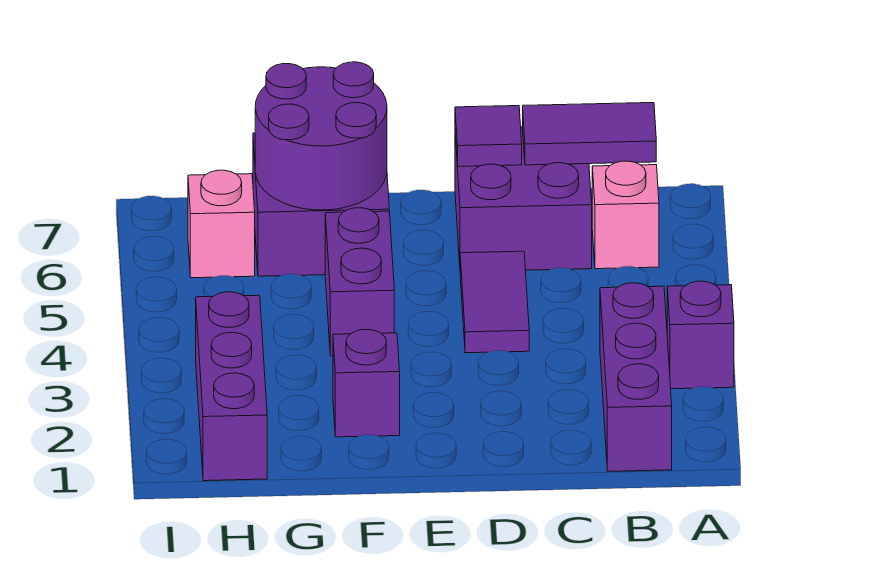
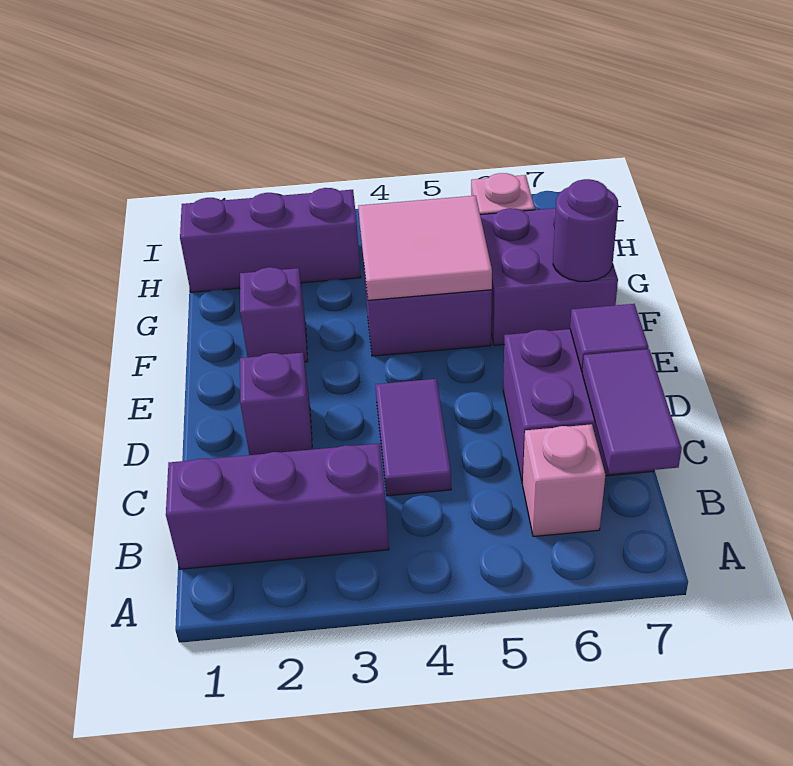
purple 1x1 brick [667,281,734,389] -> purple 1x1 brick moved to [240,353,312,455]
purple 1x2 tile [460,251,529,353] -> purple 1x2 tile turned to [375,379,451,496]
none -> pink 2x2 tile [358,196,492,300]
purple 2x2 round brick [255,62,387,210] -> purple 1x1 round brick [553,179,618,281]

